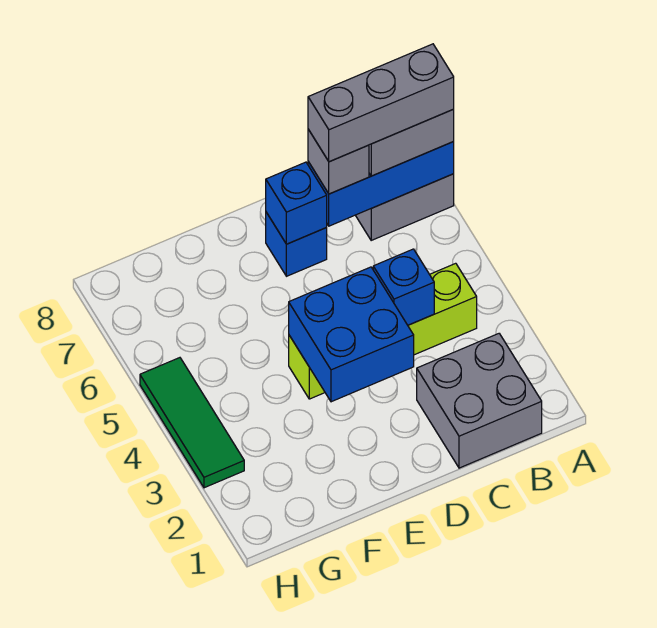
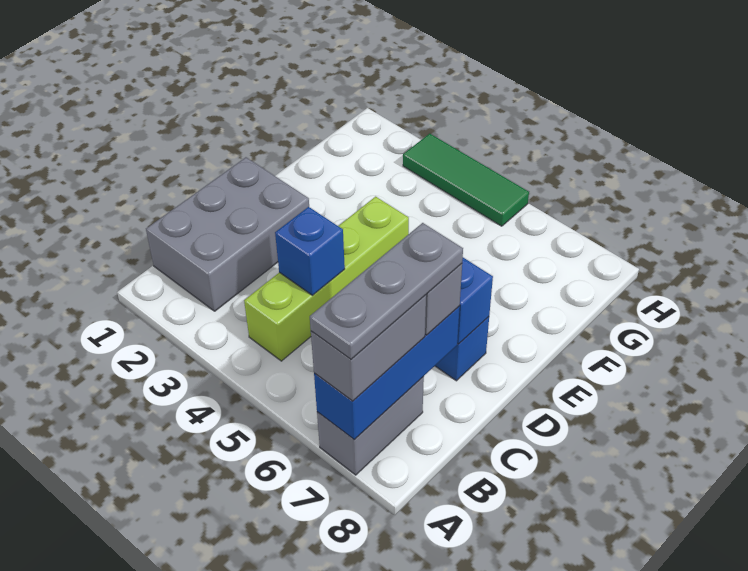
grey 1x3 brick [308,44,454,162] -> grey 1x3 plate [310,223,463,359]
grey 2x2 brick [417,334,542,468] -> grey 2x3 brick [146,157,309,311]
blue 2x2 brick [289,267,414,402] -> none

